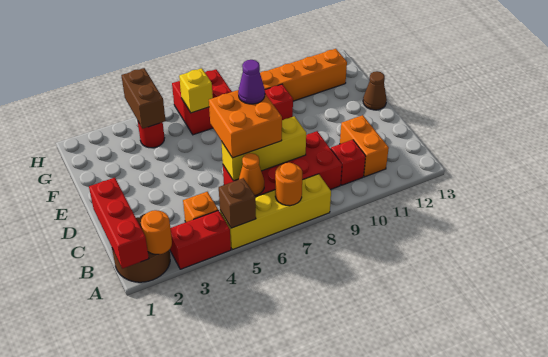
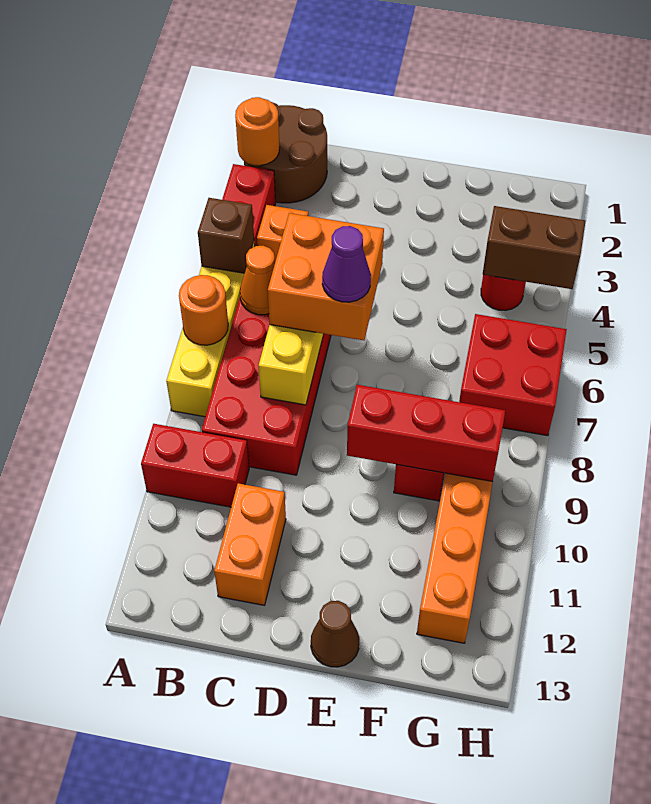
red 1x3 brick [89,177,149,269] -> red 1x3 brick moved to [347,385,505,482]
red 1x1 brick [331,140,366,185] -> red 1x2 brick [141,424,249,507]
orange 1x2 brick [340,115,389,177] -> orange 1x2 brick turned to [214,483,286,605]
yellow 1x1 brick [179,68,213,113] -> none

